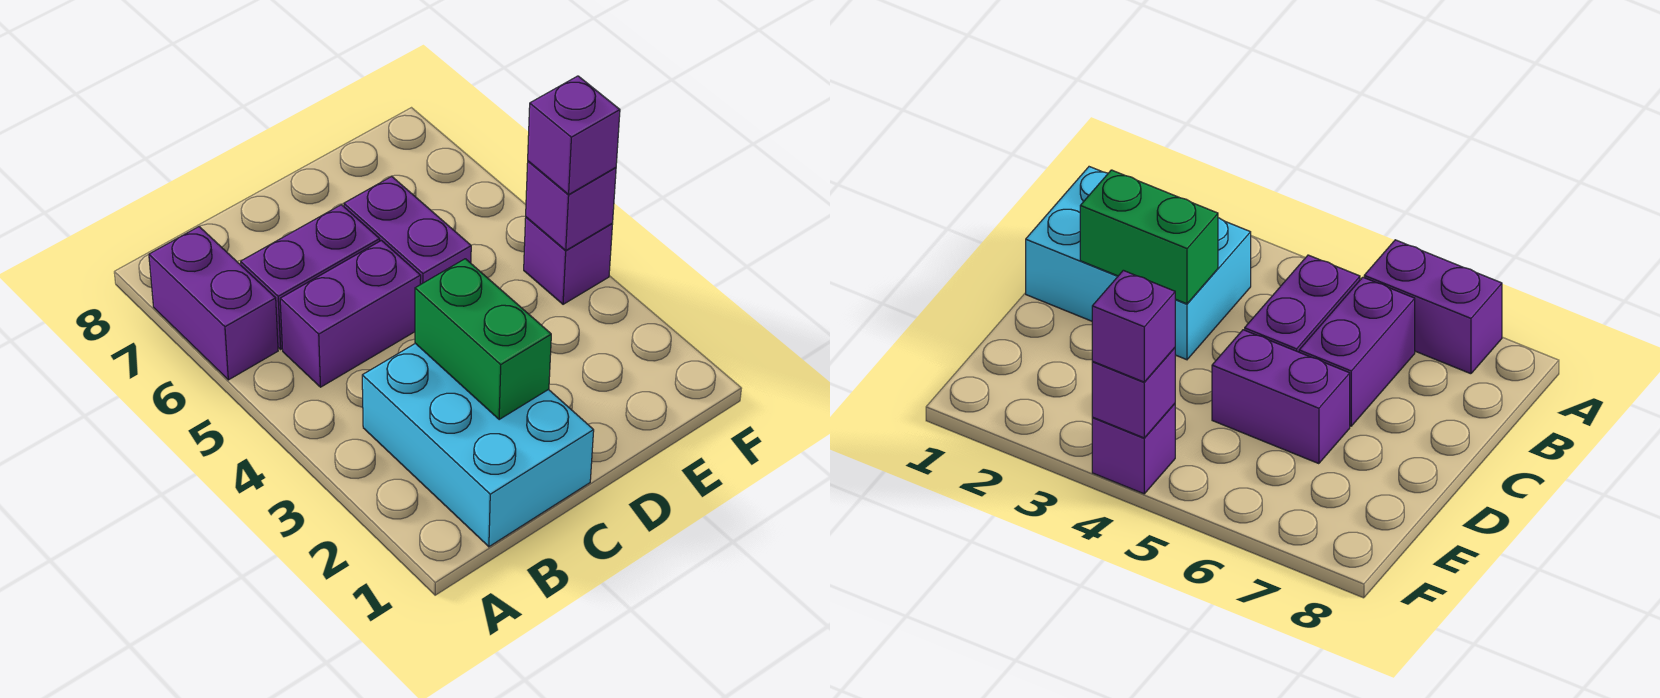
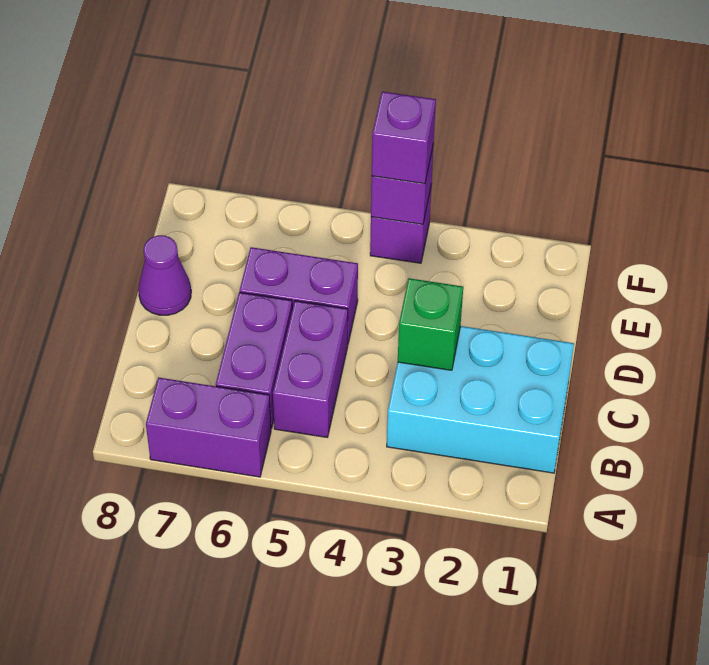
green 1x2 brick [415,259,551,419] -> green 1x1 brick [398,278,463,370]
none -> purple 1x1 cone [138,235,191,315]

